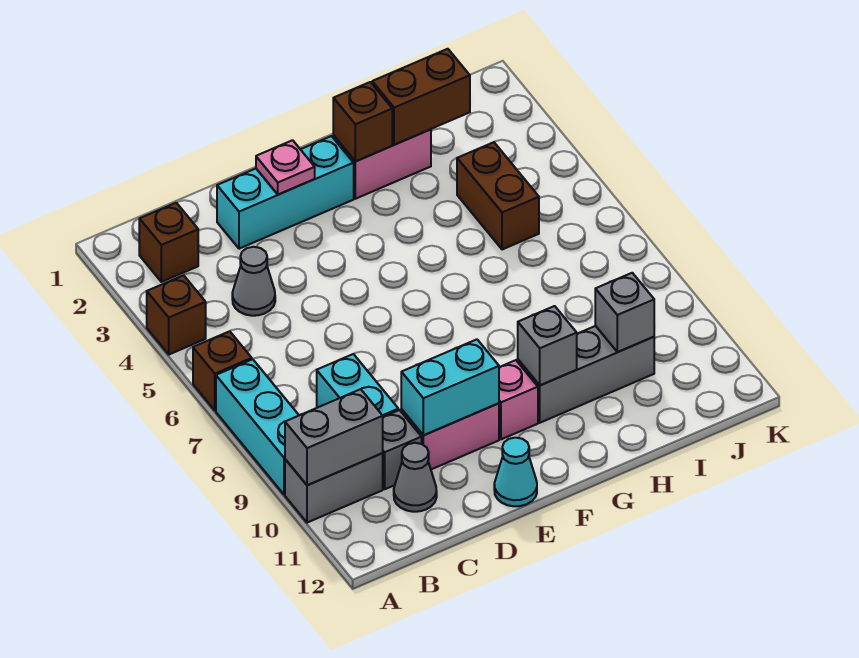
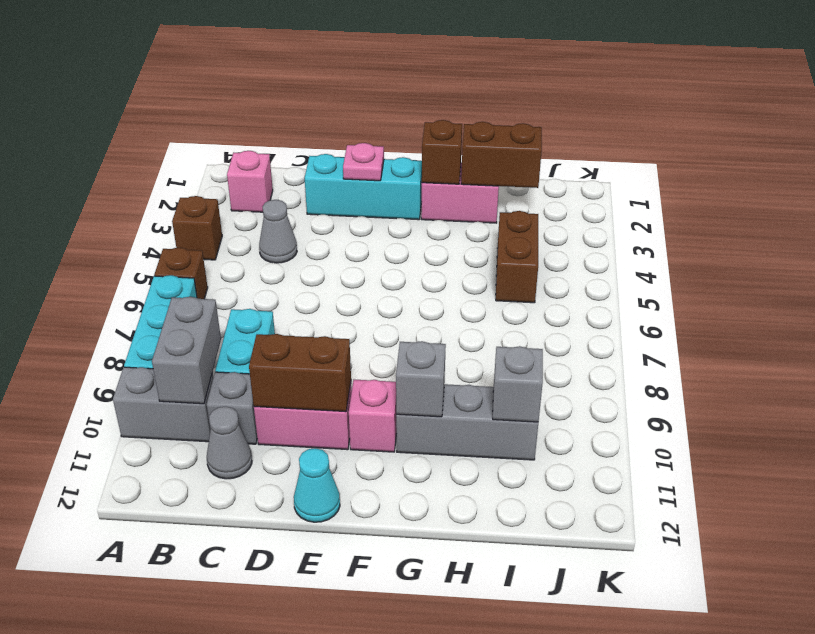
grey 1x2 brick [285,389,383,485] -> grey 1x2 brick turned to [152,297,221,404]
brown 1x1 brick [139,203,198,282] -> pink 1x1 brick [227,151,273,212]
cyan 1x2 brick [401,339,499,435] -> brown 1x2 brick [249,334,351,412]

